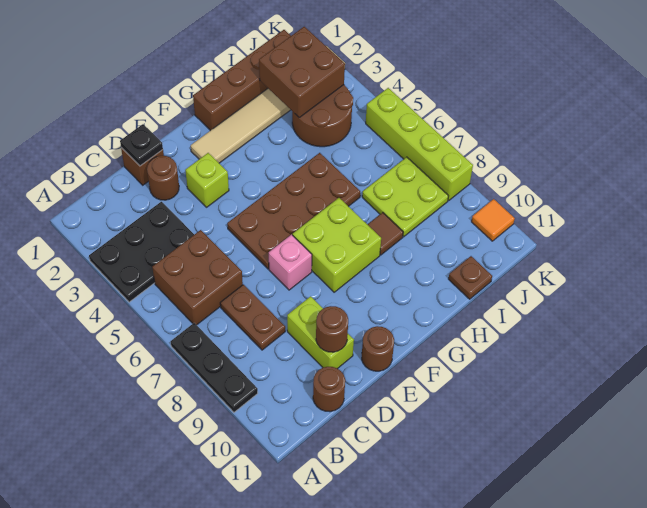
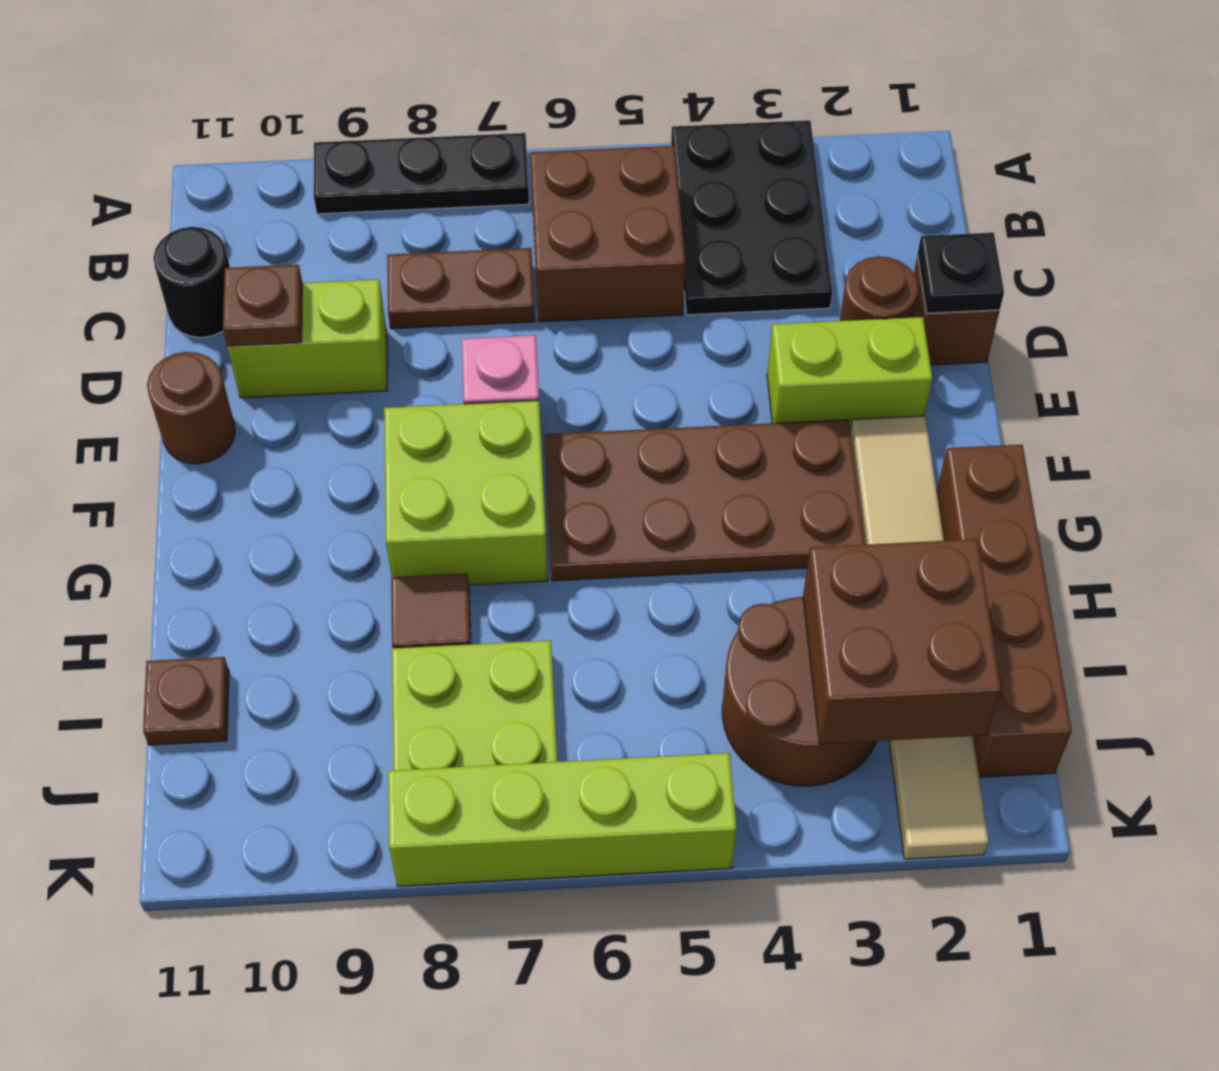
brown 1x1 round brick [313,367,345,412] -> black 1x1 round brick [154,227,230,338]
brown 1x1 round brick [316,306,348,352] -> brown 1x1 plate [223,265,302,346]
lime 1x1 brick [185,153,229,207] -> lime 1x2 brick [767,317,932,432]
brown 2x4 plate [227,153,360,269] -> brown 2x4 plate turned to [545,420,865,581]
orange 1x1 tile [472,199,515,241] -> none

